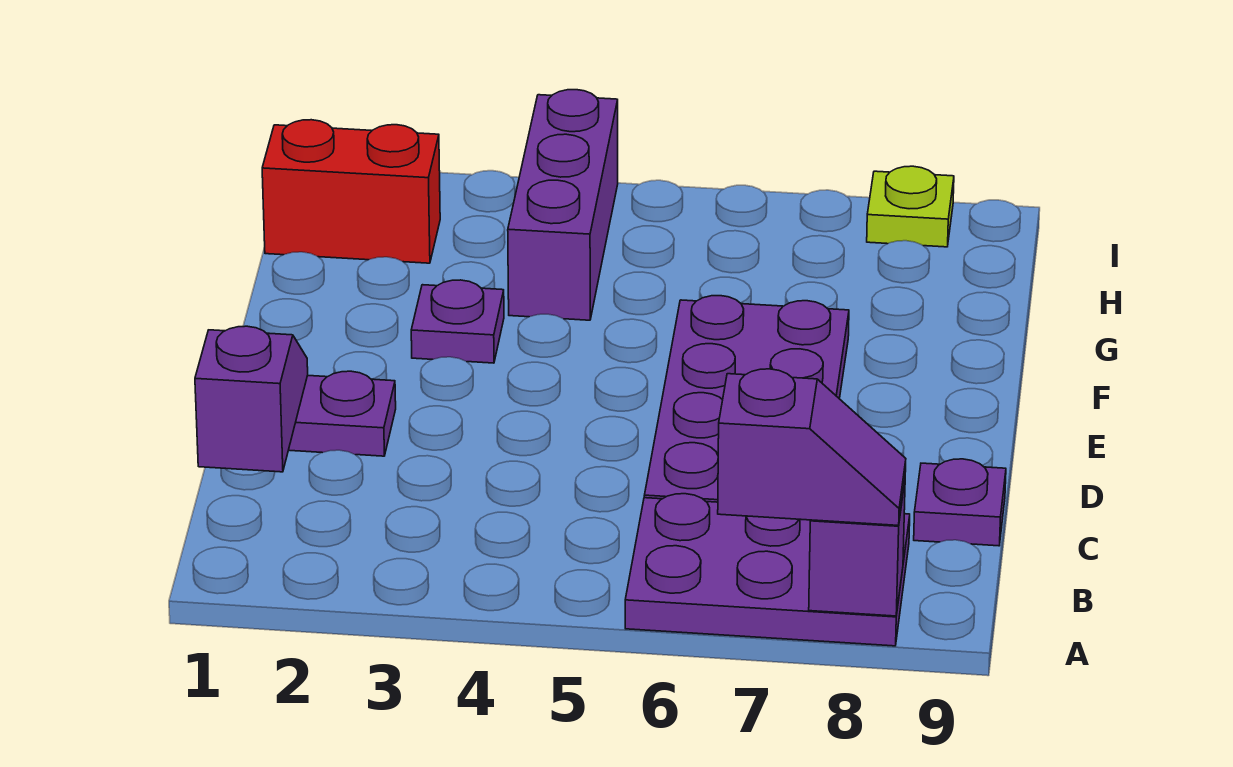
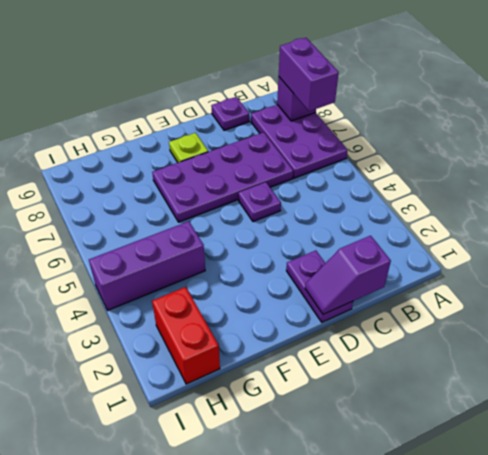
purple 1x2 slope [718,369,906,525] -> purple 1x2 brick [279,38,339,111]
purple 1x1 plate [411,280,504,363] -> purple 1x1 plate moved to [238,182,281,222]
lime 1x1 plate [867,166,954,247] -> lime 1x1 plate moved to [169,133,208,163]

